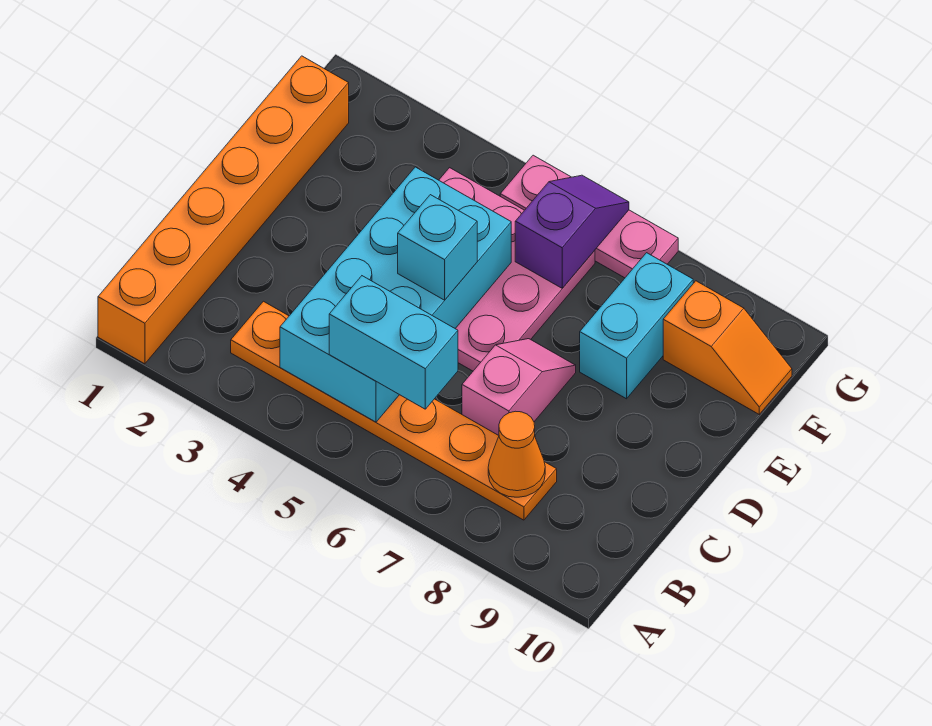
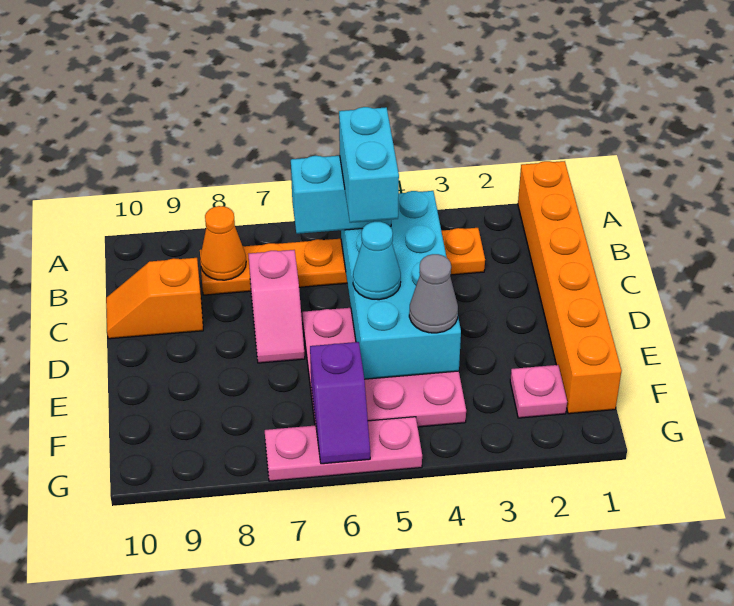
cyan 1x1 brick [398,195,477,300] -> cyan 1x1 cone [353,222,401,300]
none -> grey 1x1 cone [409,254,458,333]
cyan 1x2 brick [580,253,693,399] -> cyan 1x2 brick moved to [339,107,399,223]
none -> pink 1x1 plate [510,365,567,418]
orange 1x2 slope [663,281,792,414] -> orange 1x2 slope moved to [106,258,203,339]

